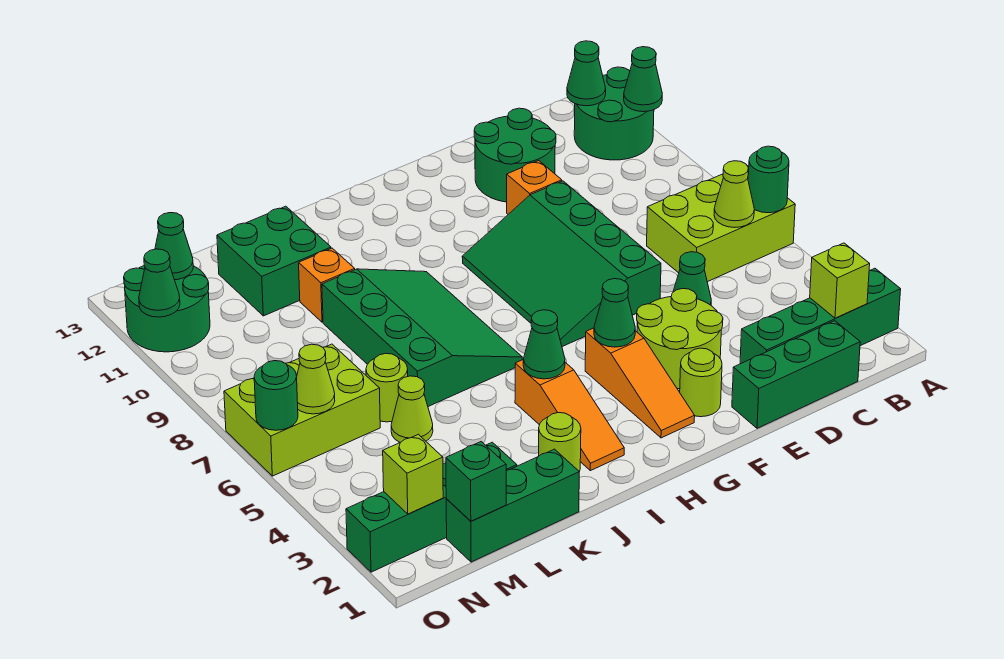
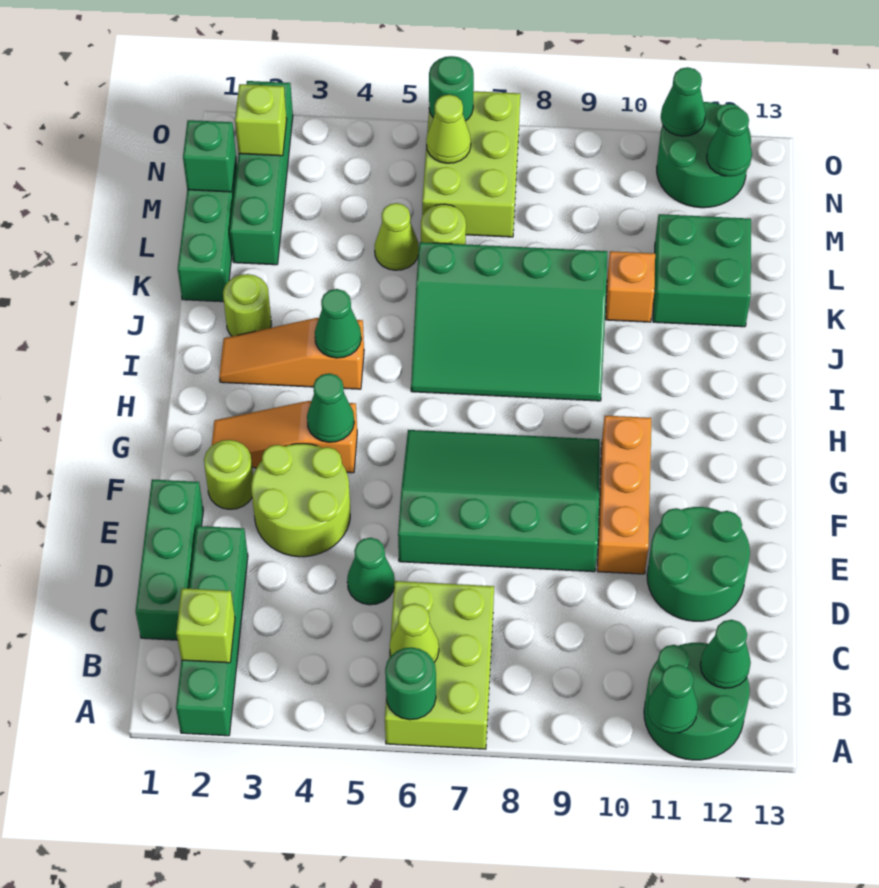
orange 1x1 brick [507,161,562,214] -> orange 1x3 brick [597,416,651,574]

